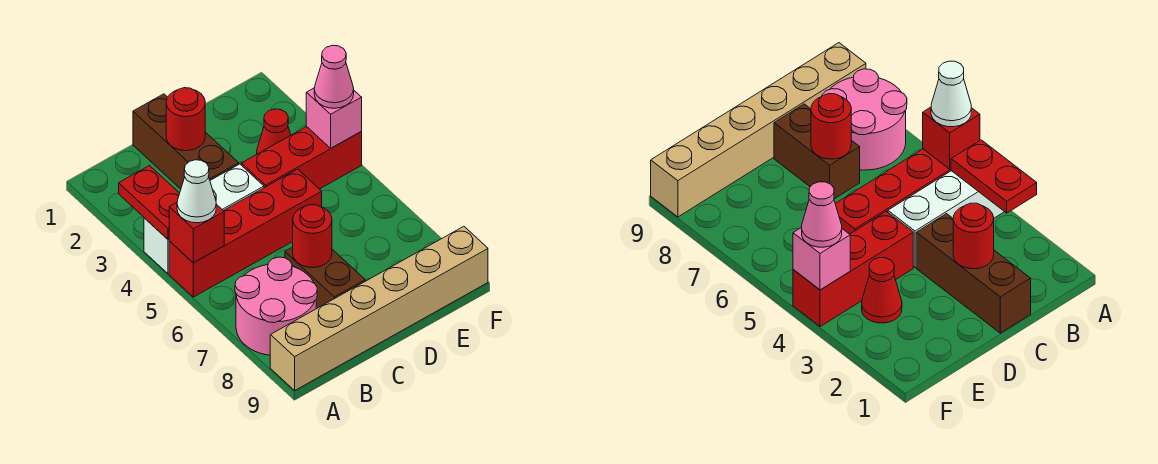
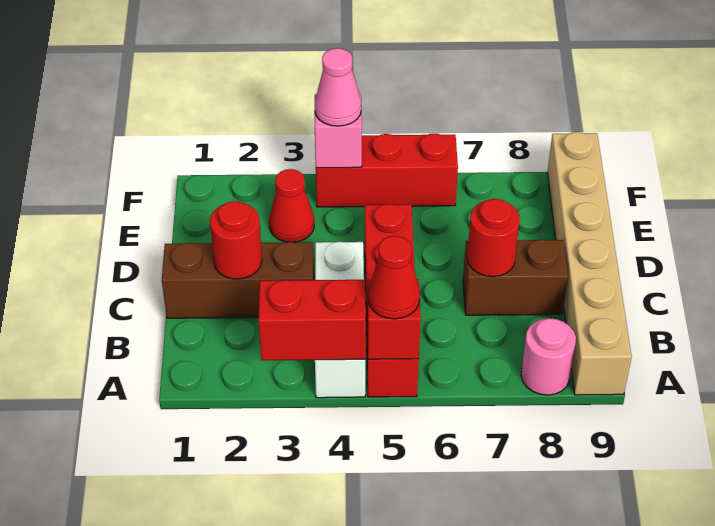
red 1x2 plate [119,166,180,239] -> red 1x2 brick [258,280,366,360]
white 1x1 cone [177,160,216,223] -> red 1x1 cone [368,236,420,319]
pink 2x2 round brick [235,257,317,355] -> pink 1x1 round brick [521,318,576,395]
red 1x3 brick [241,127,362,189] -> red 1x3 brick turned to [316,134,458,207]

